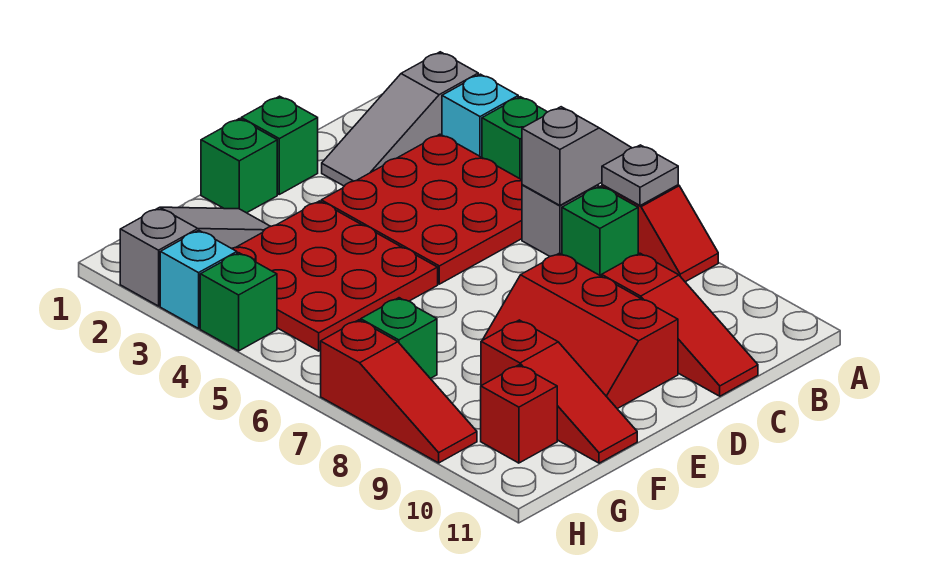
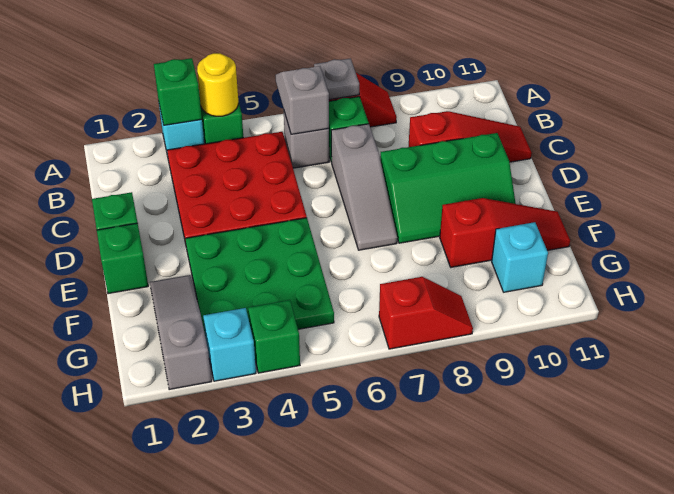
grey 1x3 slope [322,52,478,186] -> grey 1x3 slope moved to [331,124,397,250]
none -> yellow 1x1 round brick [197,53,238,116]
red 2x3 slope [483,253,678,409] -> green 2x3 slope [380,133,516,243]
red 3x3 plate [232,201,438,351] -> green 3x3 plate [185,218,334,332]
green 1x1 brick [361,298,437,379] -> green 1x1 brick moved to [154,58,202,125]
red 1x1 brick [481,365,557,463] -> cyan 1x1 brick [492,222,548,292]
red 1x3 slope [321,320,477,463] -> red 1x2 slope [379,277,473,349]

